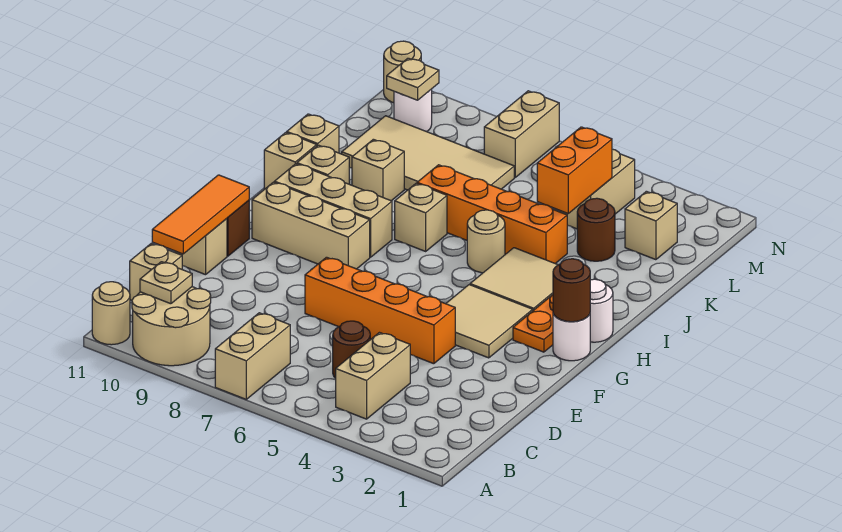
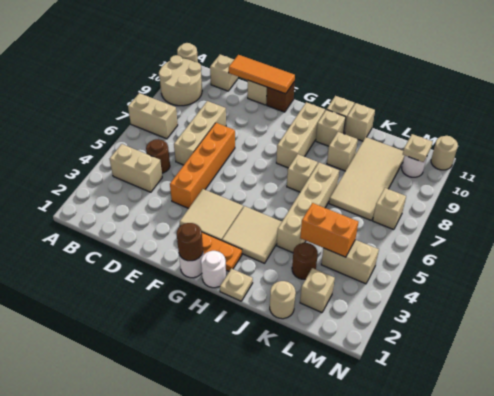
tan 1x1 plate [140,262,192,304] -> tan 1x1 plate moved to [220,269,253,301]
tan 1x3 brick [252,182,370,269] -> tan 1x3 brick moved to [174,101,226,165]
tan 1x1 round brick [467,210,505,273] -> tan 1x1 round brick moved to [270,281,296,319]
orange 1x4 brick [417,165,567,264] -> tan 1x4 brick [277,163,339,253]
tan 1x2 brick [484,91,559,177] -> tan 1x1 brick [373,188,406,230]

